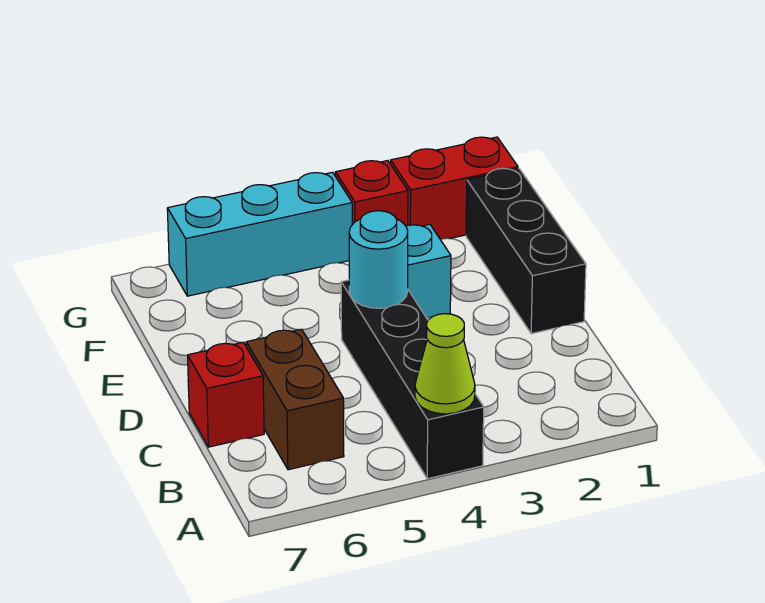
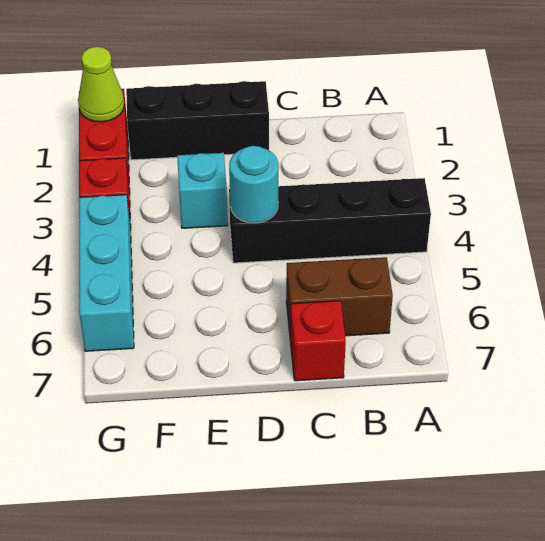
lime 1x1 cone [415,314,475,414] -> lime 1x1 cone moved to [78,47,124,122]

